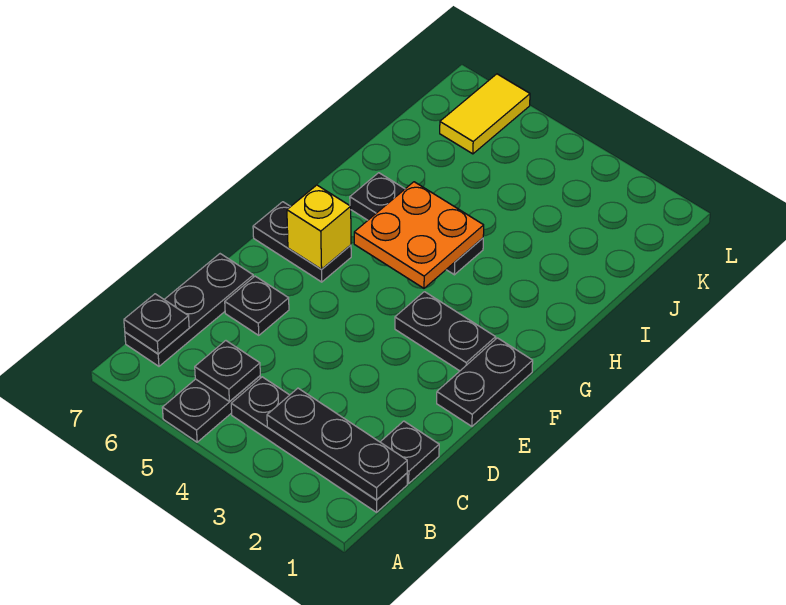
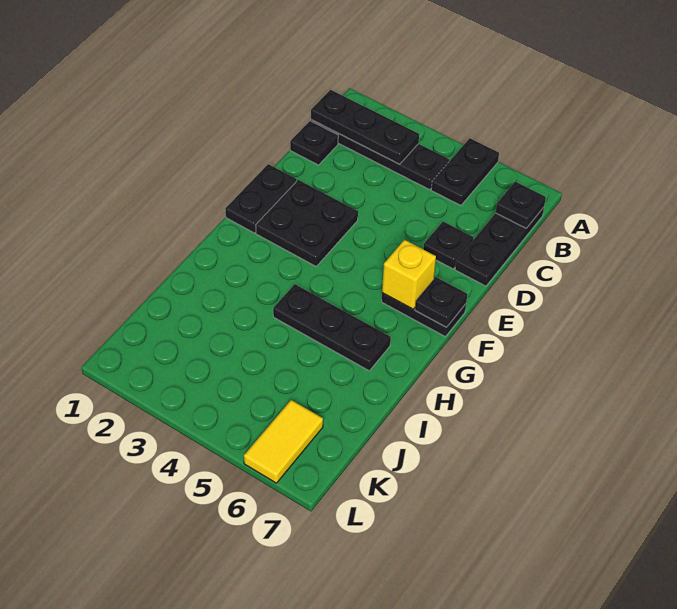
black 1x1 plate [195,341,260,402] -> black 1x1 plate moved to [415,277,467,327]
black 1x2 plate [395,292,496,371] -> black 2x2 plate [256,180,358,266]
orange 2x2 plate [354,182,484,288] -> none

